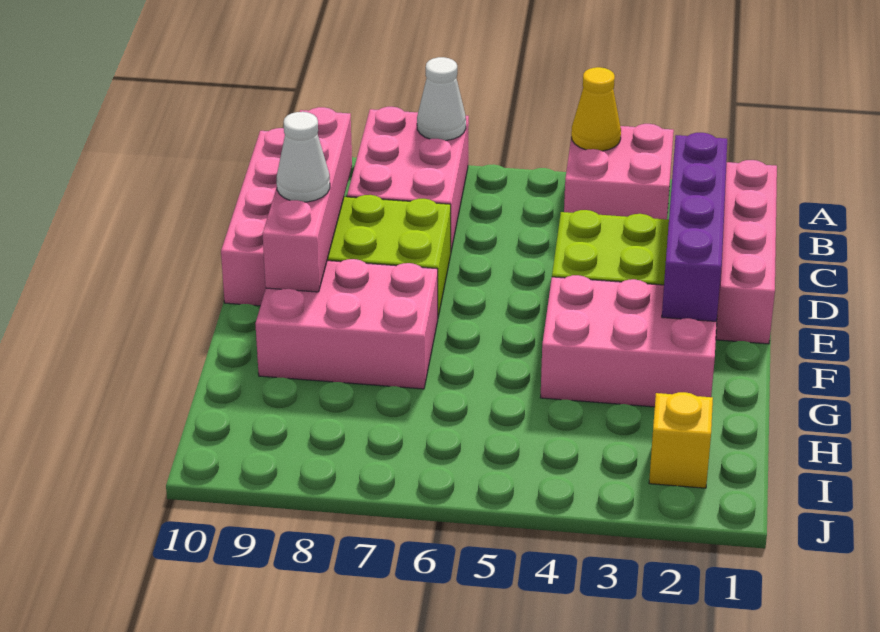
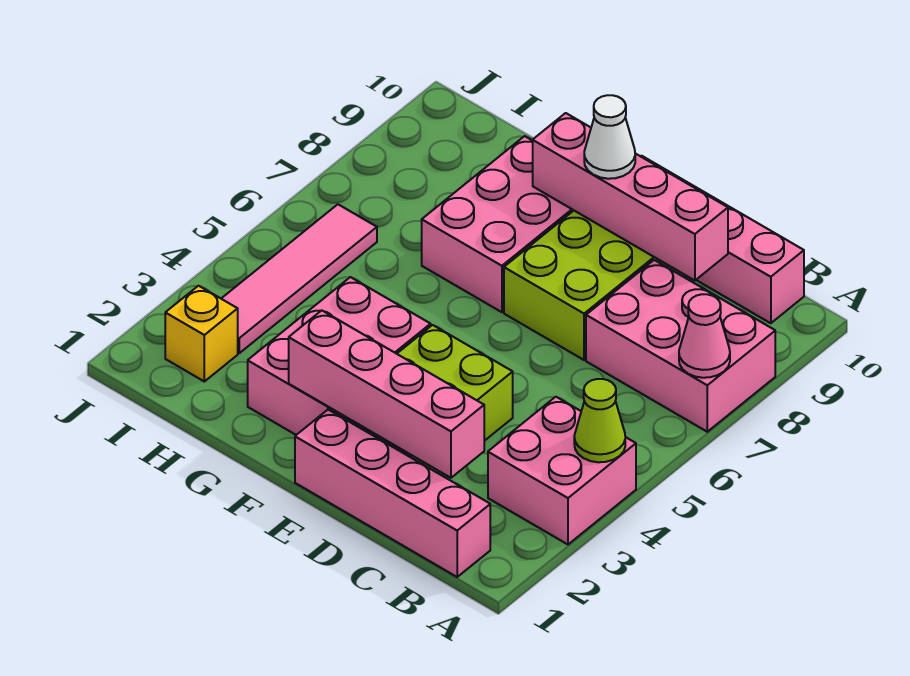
yellow 1x1 cone [571,67,621,151] -> lime 1x1 cone [574,379,625,462]
white 1x1 cone [417,57,466,141] -> pink 1x1 cone [679,294,730,378]
purple 1x4 brick [662,133,727,322] -> pink 1x4 brick [289,310,484,478]
none -> pink 1x4 tile [221,204,377,353]

